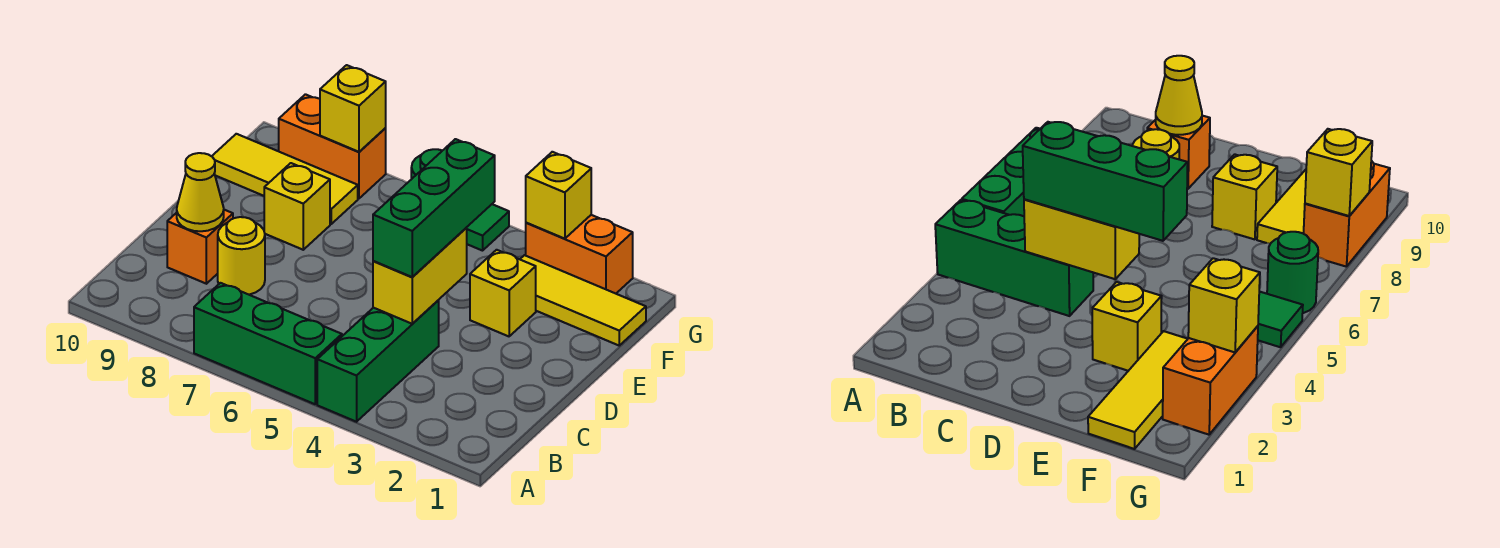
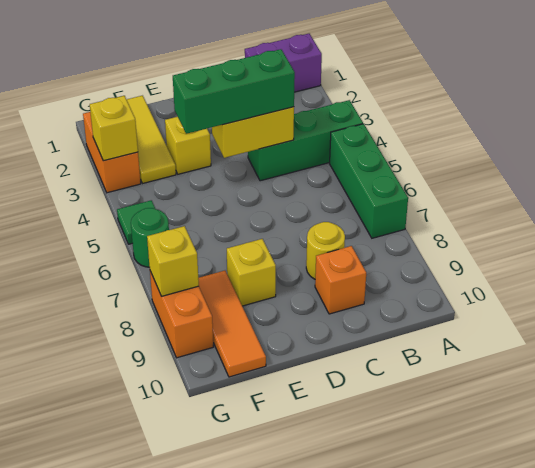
none -> purple 1x2 brick [245,34,322,92]
yellow 1x1 cone [177,153,224,231] -> none
yellow 1x3 tile [212,134,358,224] -> orange 1x3 tile [198,271,266,377]

